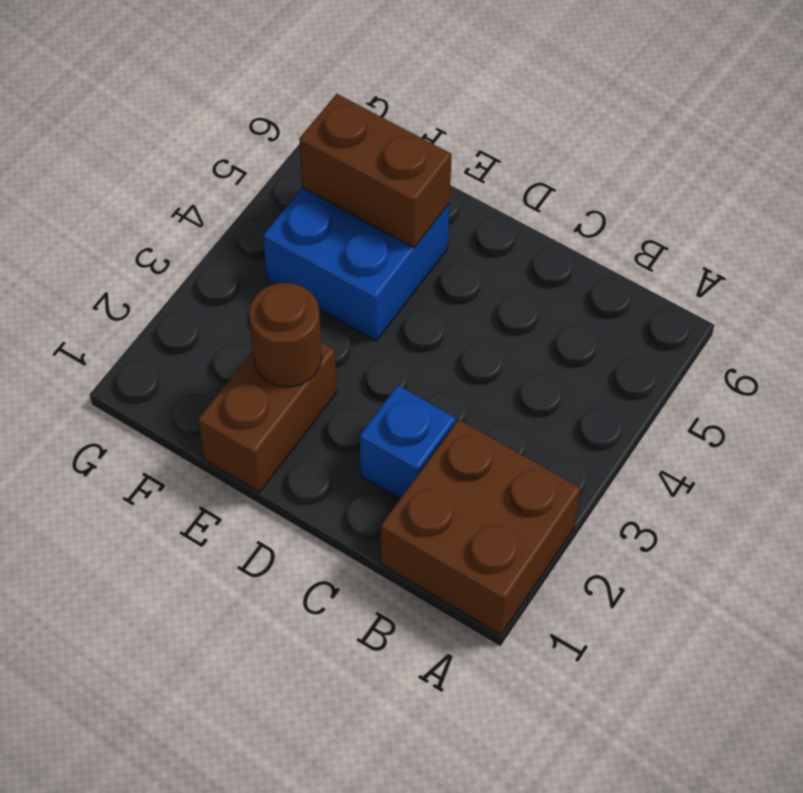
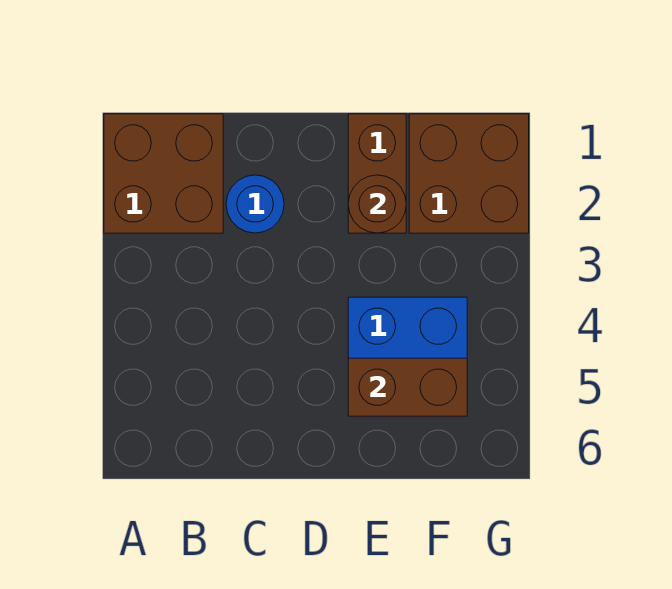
blue 1x1 brick [360,385,456,499] -> blue 1x1 round brick [226,175,284,233]
none -> brown 2x2 brick [409,114,529,233]

